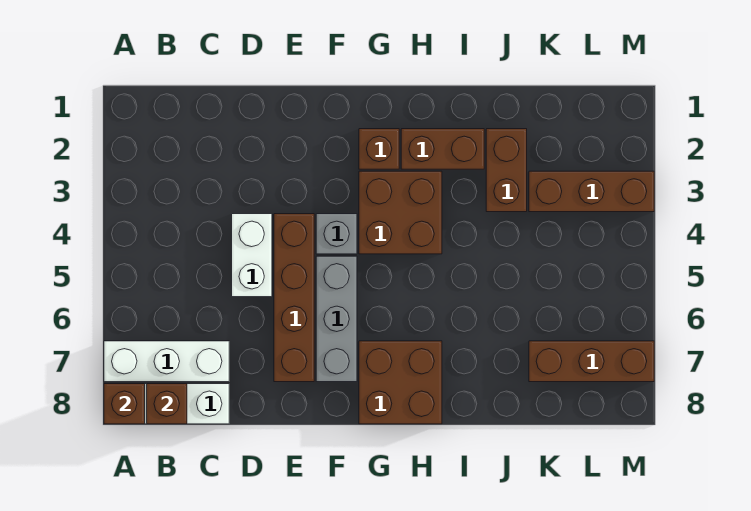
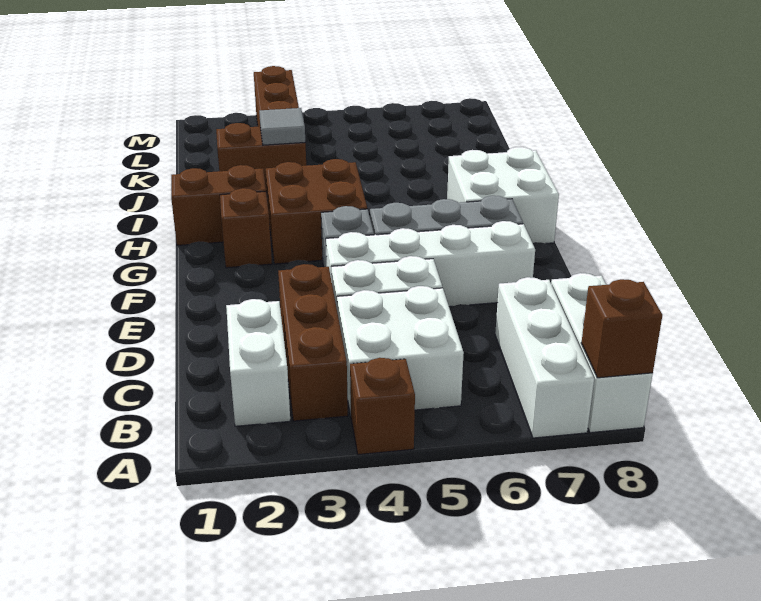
none -> white 1x2 brick [226,299,290,426]
none -> white 2x2 brick [337,286,464,415]
brown 1x1 brick [147,384,187,424] -> brown 1x1 brick moved to [350,358,415,455]
brown 1x4 brick [274,214,314,382] -> white 1x4 brick [326,221,535,307]
brown 2x2 brick [359,341,442,424] -> white 2x2 brick [447,147,559,243]
brown 1x2 brick [401,129,484,169] -> brown 1x2 brick turned to [171,165,266,245]
none -> grey 1x1 tile [259,108,305,145]
brown 1x3 brick [529,341,654,382] -> brown 1x3 brick moved to [278,264,348,421]

